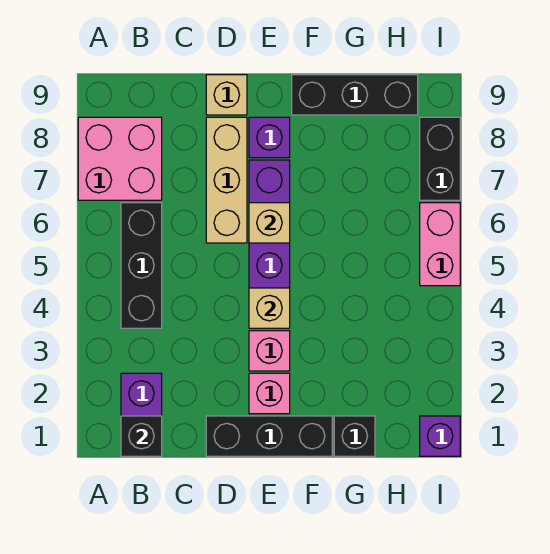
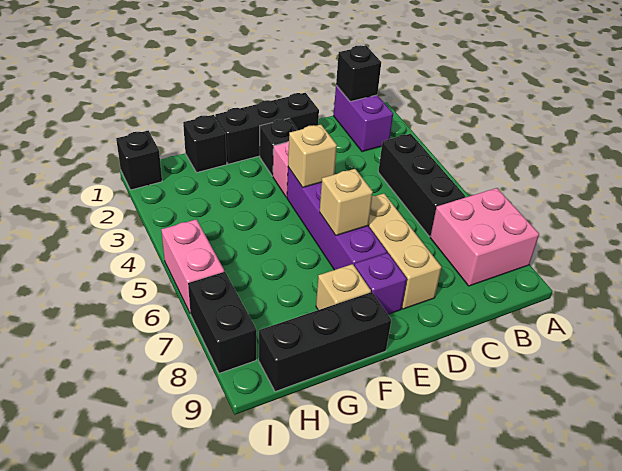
tan 1x1 brick [206,75,247,115] -> tan 1x1 brick moved to [316,264,371,310]
pink 1x1 brick [249,373,290,414] -> black 1x1 brick [260,119,298,176]
purple 1x1 brick [420,416,460,456] -> black 1x1 brick [116,131,162,190]

